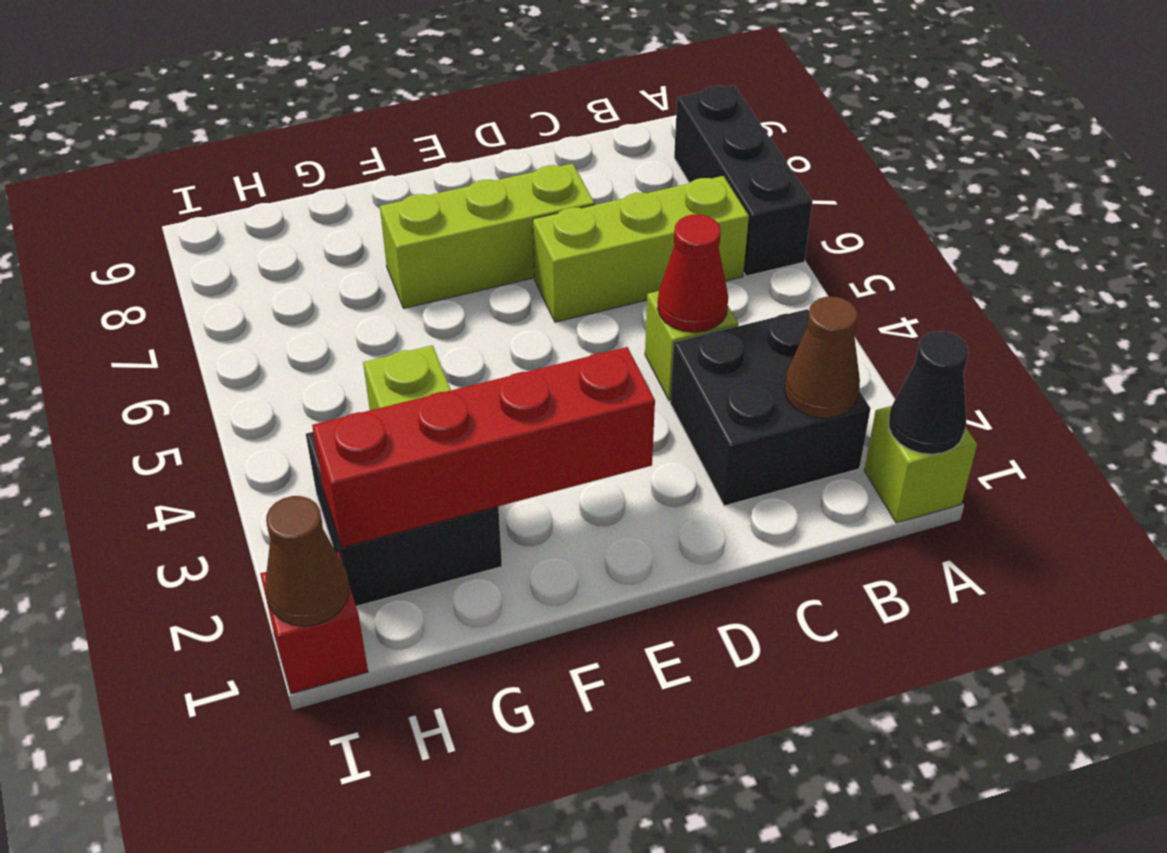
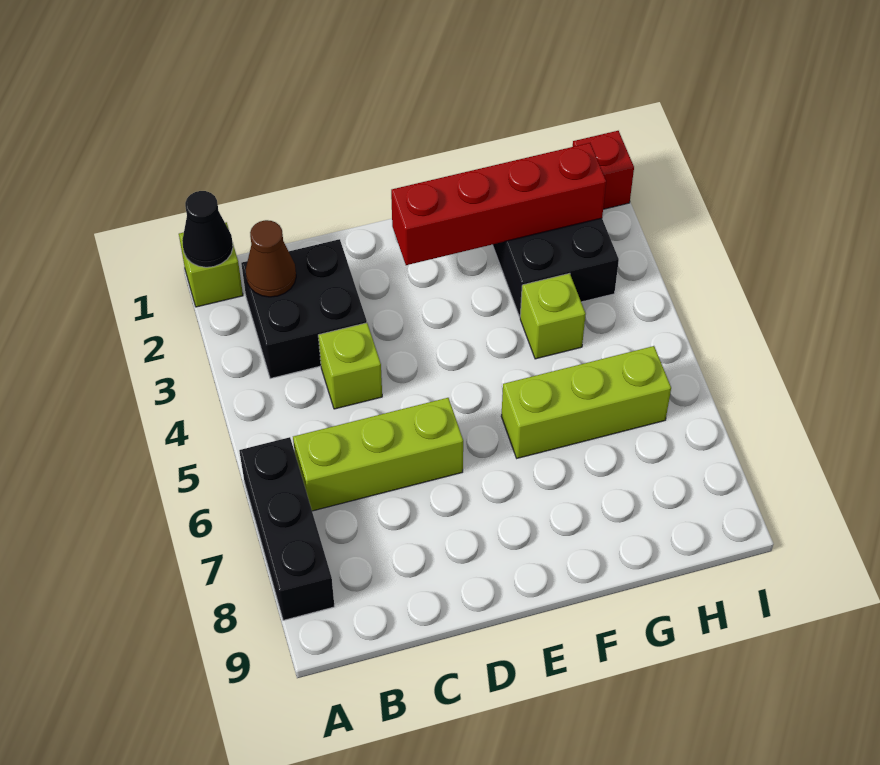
red 1x1 cone [658,215,728,332] -> none
lime 1x3 brick [380,163,594,308] -> lime 1x3 brick moved to [501,346,671,458]
brown 1x1 cone [265,496,350,626] -> none

